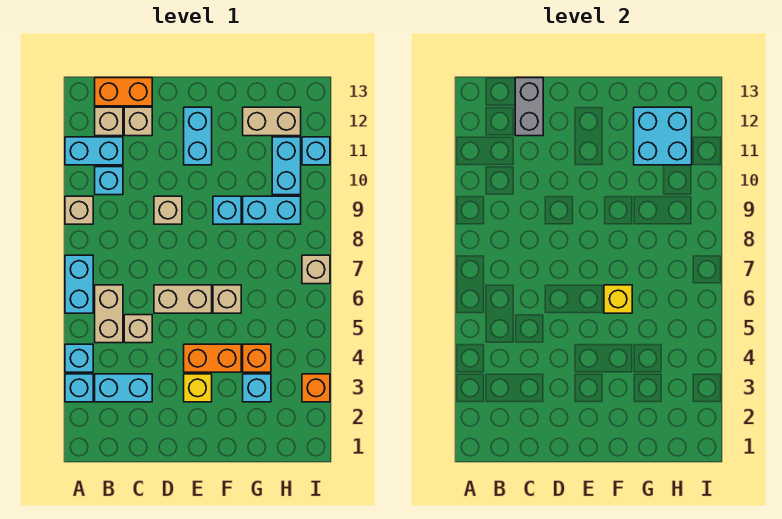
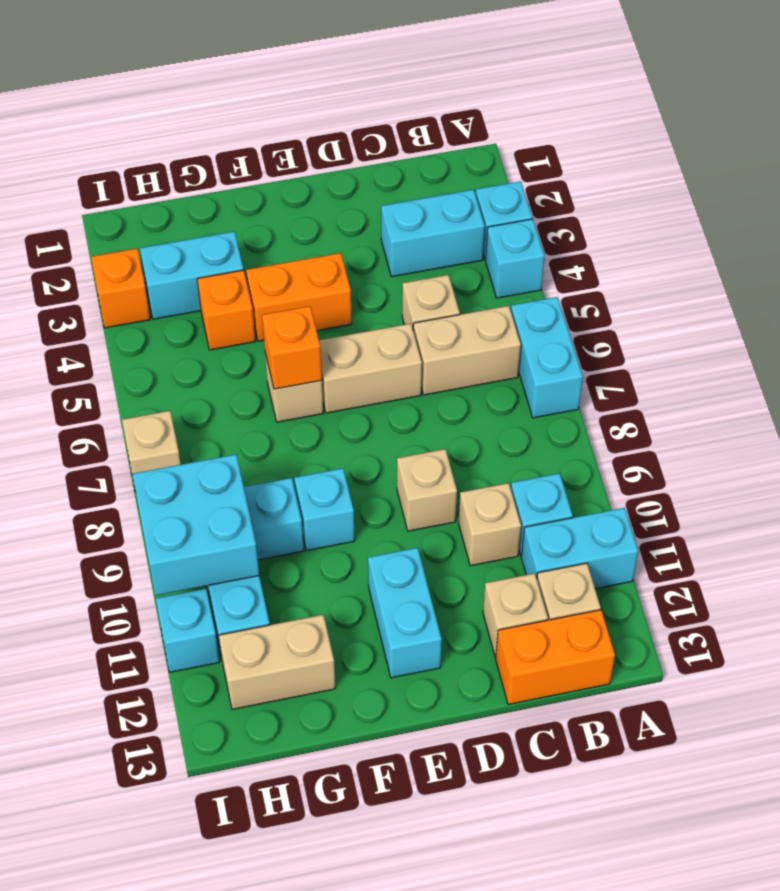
tan 1x1 brick [65,196,93,224] -> tan 1x1 brick moved to [459,483,521,566]
tan 1x2 brick [95,285,123,343] -> tan 1x2 brick turned to [413,306,521,395]
grey 1x2 brick [515,78,543,136] -> none
yellow 1x1 brick [184,374,212,402] -> none
yellow 1x1 brick [604,285,632,313] -> orange 1x1 brick [262,306,322,389]
cyan 1x1 brick [243,374,271,402] -> cyan 1x2 brick [140,231,243,319]
cyan 2x2 brick [634,107,692,165] -> cyan 2x2 brick moved to [132,454,259,596]

